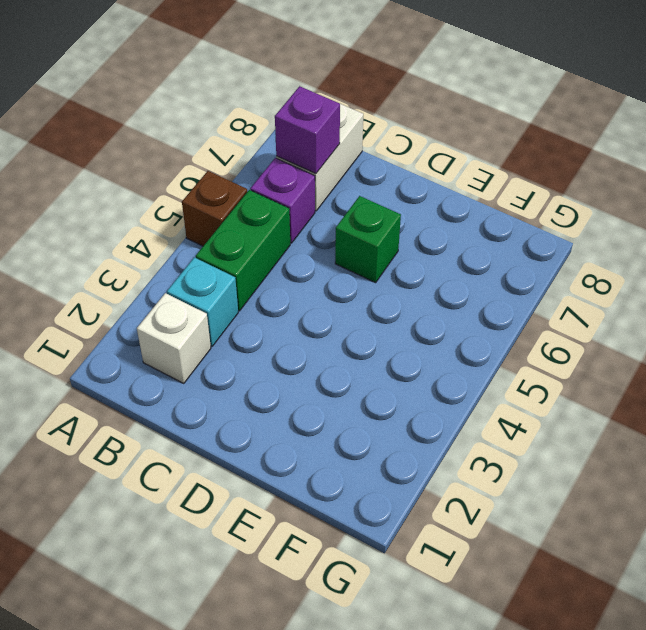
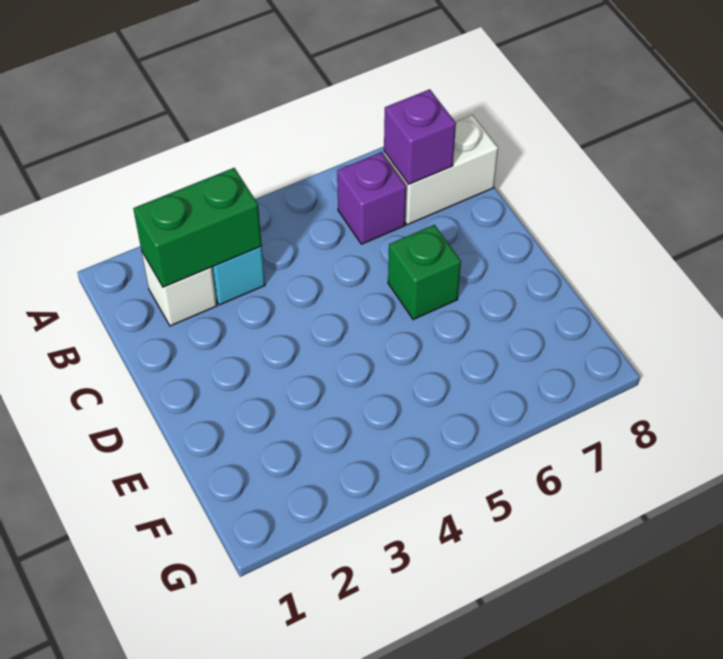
brown 1x1 brick [182,171,247,246] -> none
green 1x2 brick [196,190,290,311] -> green 1x2 brick moved to [133,168,262,287]

